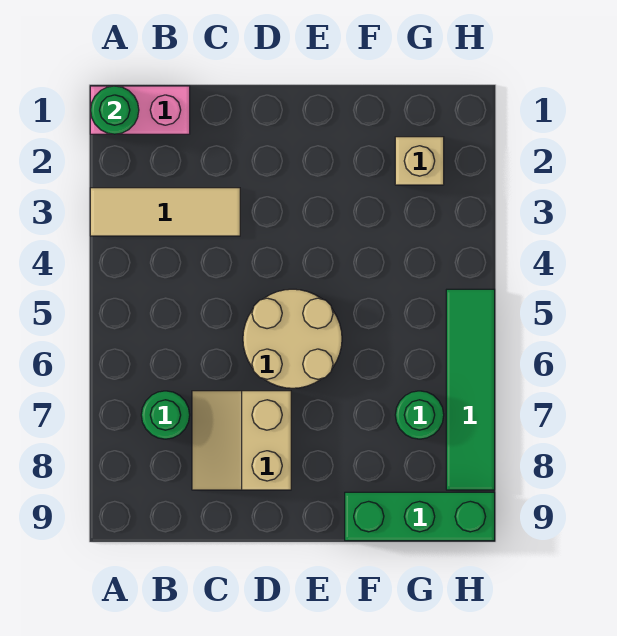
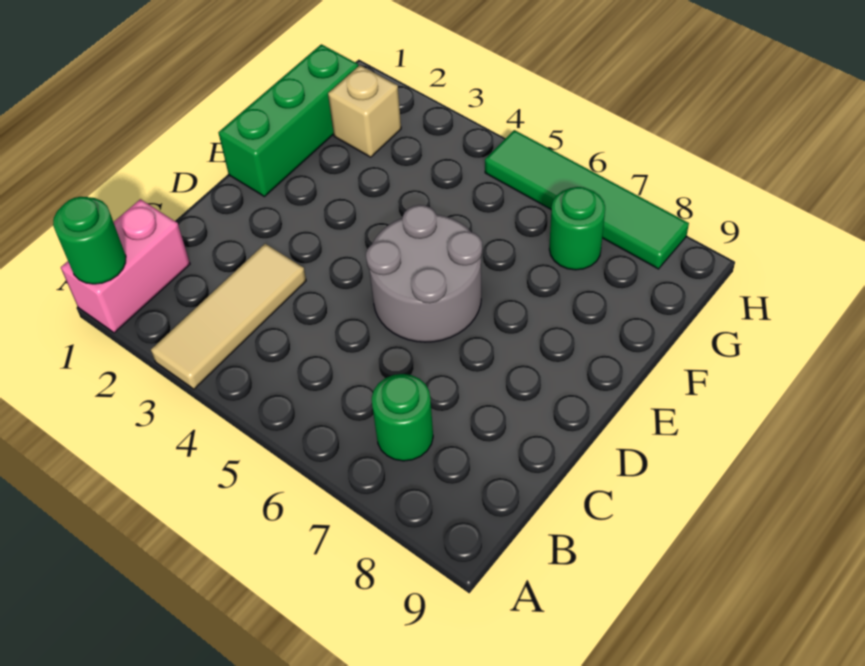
tan 2x2 slope [192,391,291,490] -> none
tan 2x2 round brick [243,289,342,388] -> grey 2x2 round brick [366,205,482,342]
green 1x3 brick [345,492,495,541] -> green 1x3 brick moved to [218,44,358,197]

